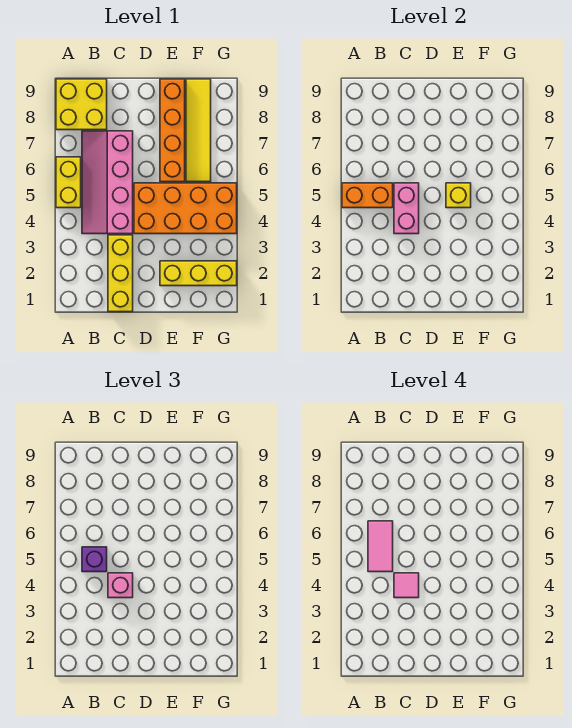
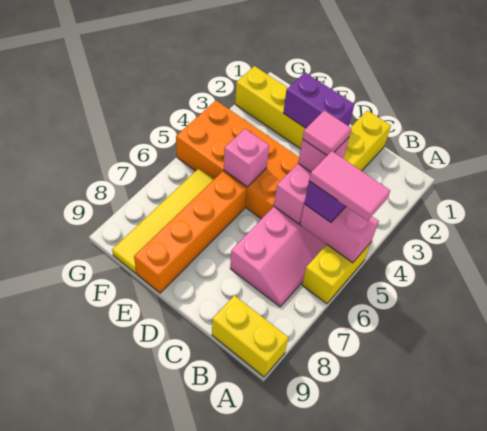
orange 1x2 brick [342,183,393,208] -> pink 1x2 brick [300,204,379,263]
yellow 2x2 brick [56,79,107,130] -> yellow 1x2 brick [212,295,288,377]
pink 1x2 tile [368,521,393,572] -> pink 1x2 tile turned to [309,151,390,221]
none -> purple 1x2 brick [283,73,354,128]
yellow 1x1 brick [446,183,471,208] -> pink 1x1 brick [224,129,269,187]

